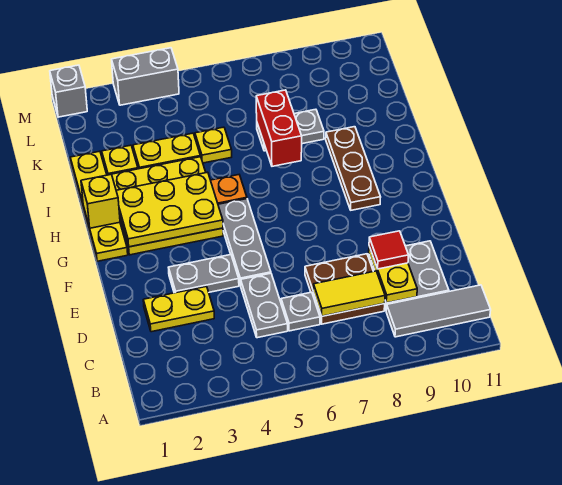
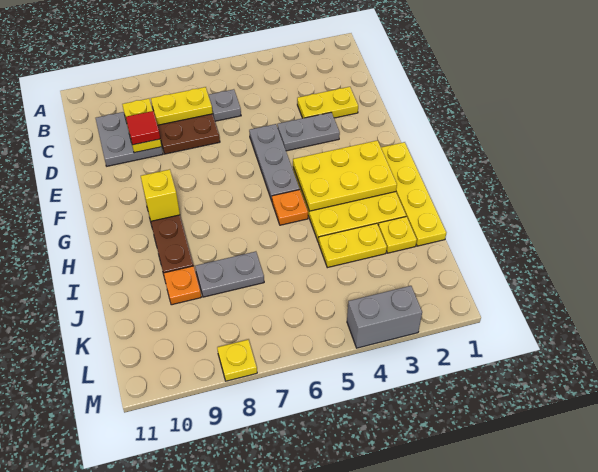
grey 1x3 tile [386,285,491,337] -> none
grey 1x2 plate [241,273,288,338] -> none
yellow 1x2 tile [313,271,385,316] -> yellow 1x2 plate [151,87,213,125]
yellow 1x1 brick [81,174,120,228] -> yellow 1x1 brick moved to [141,169,180,221]
red 1x2 brick [256,90,302,166] -> none
yellow 1x1 plate [195,127,232,163] -> yellow 1x1 plate moved to [217,340,257,381]
none -> orange 1x1 plate [163,266,201,305]
grey 1x1 brick [50,65,87,117] -> none

